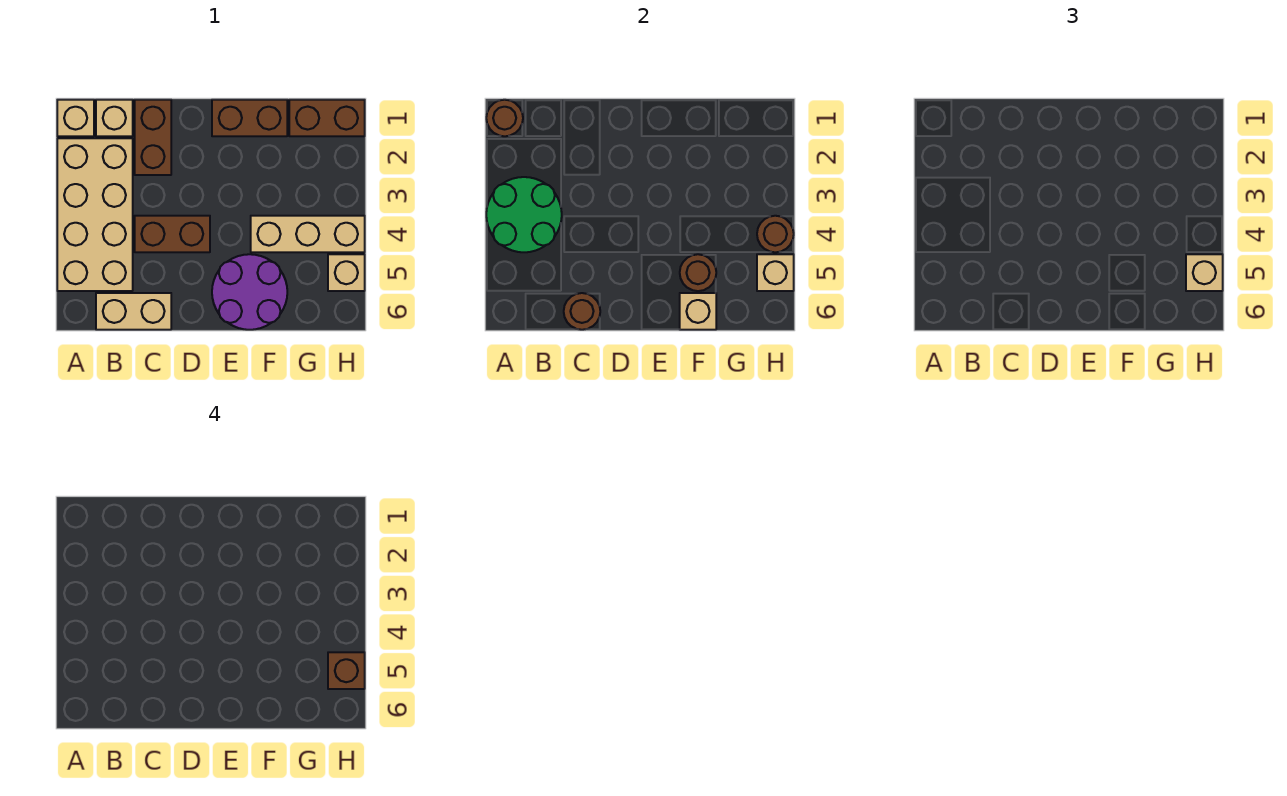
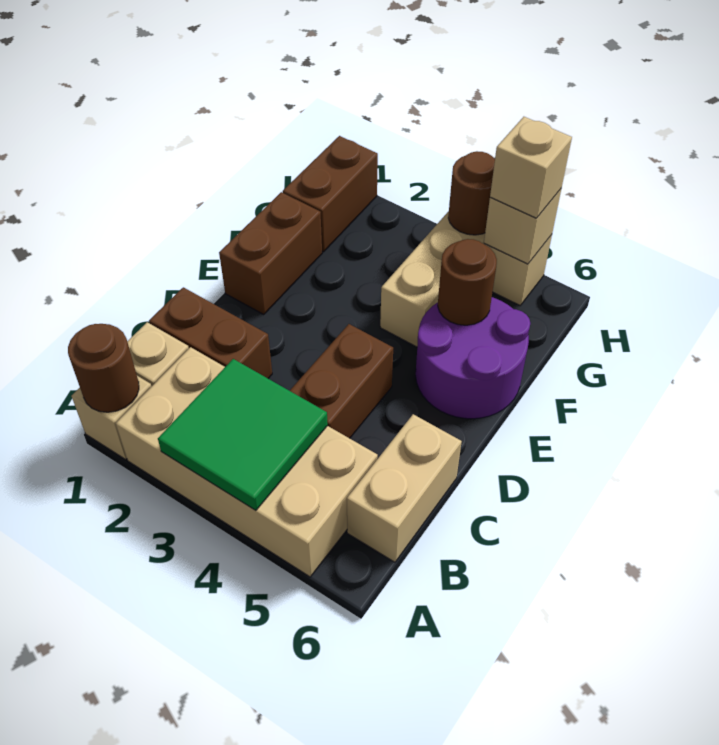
green 2x2 round brick [486,177,562,252] -> green 2x2 tile [158,359,328,510]
brown 1x1 round brick [564,293,600,330] -> none
tan 1x1 brick [680,293,716,330] -> none
brown 1x1 brick [328,652,365,689] -> none

